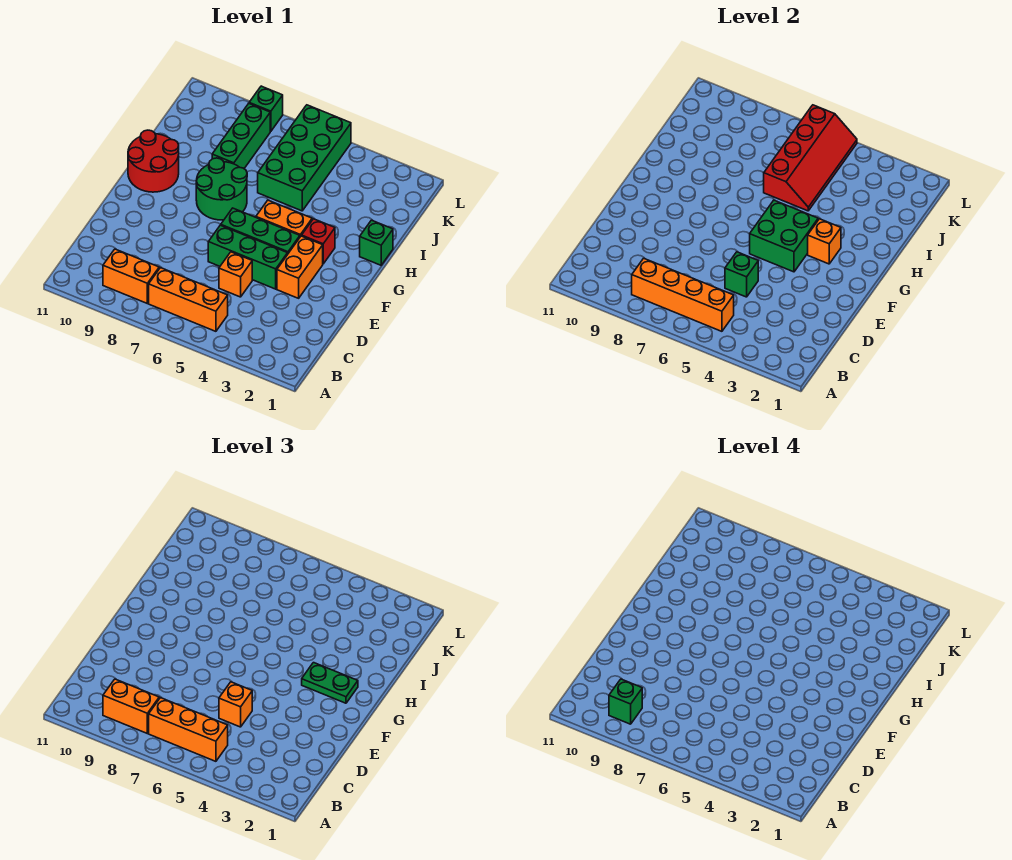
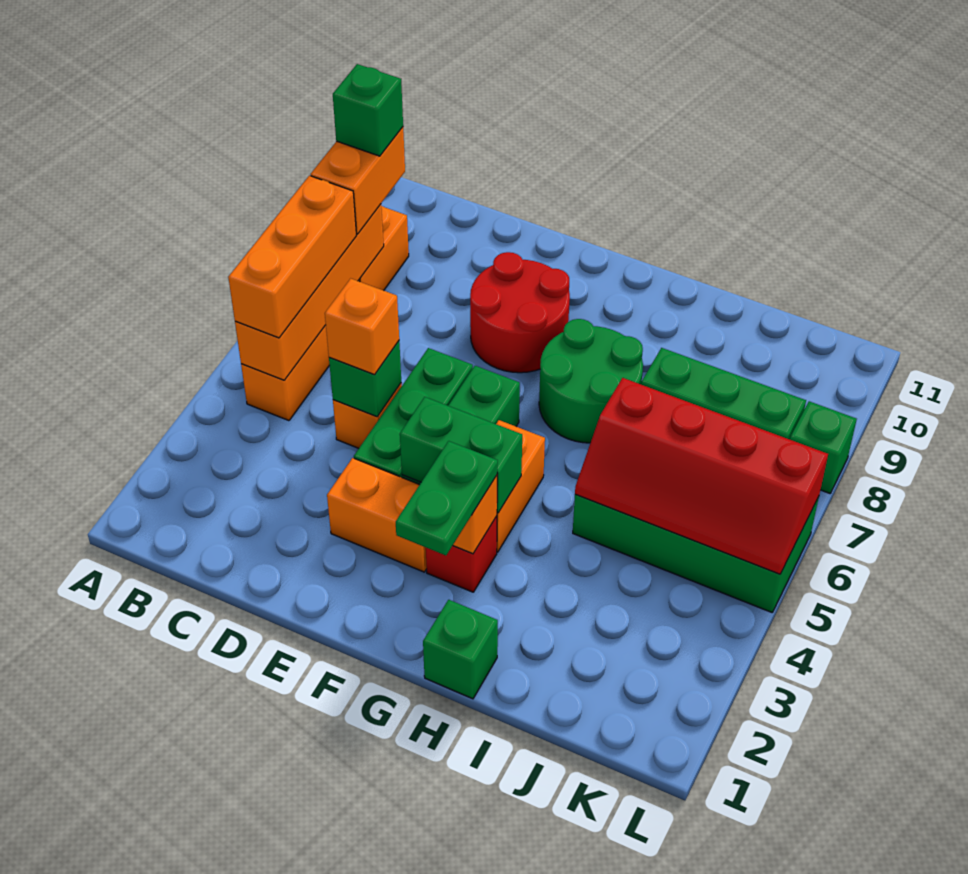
green 2x2 brick [750,200,818,272] -> green 1x2 brick [400,397,522,513]
red 2x2 round brick [128,130,179,192] -> red 2x2 round brick moved to [470,252,570,373]

